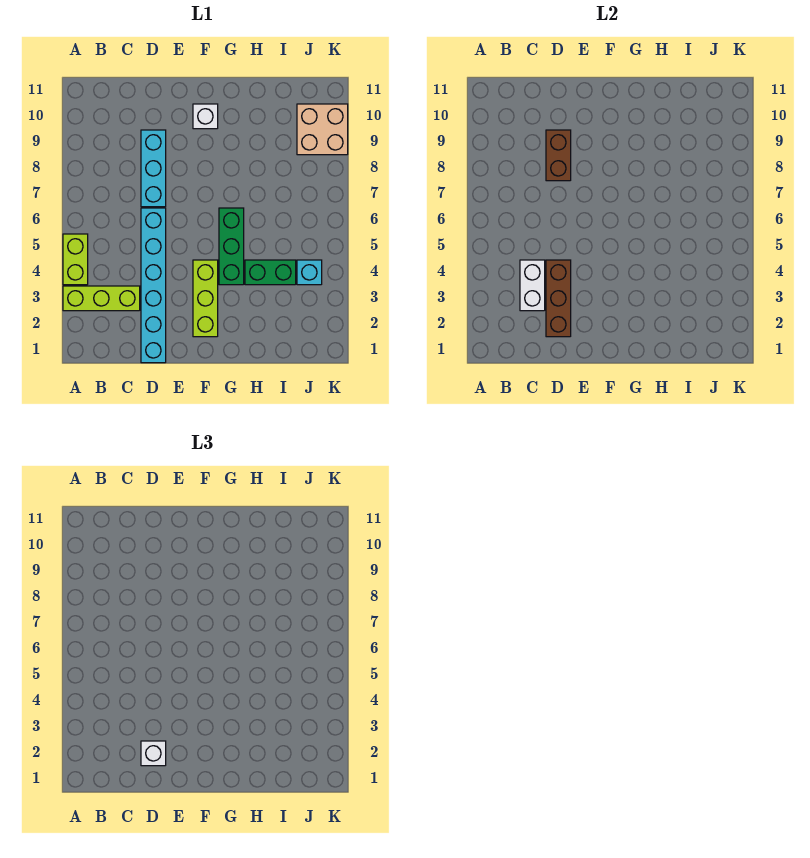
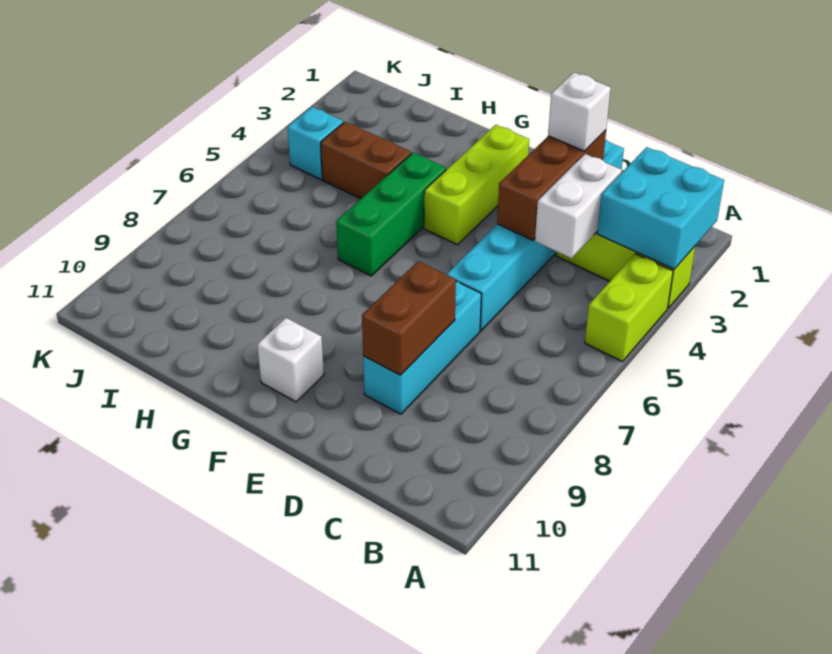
none -> cyan 2x2 brick [597,147,724,269]
green 1x2 brick [245,260,296,285] -> brown 1x2 brick [321,122,411,199]
tan 2x2 brick [297,104,348,155] -> none

